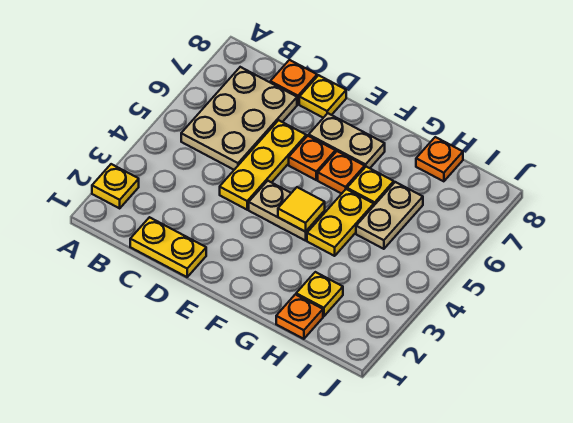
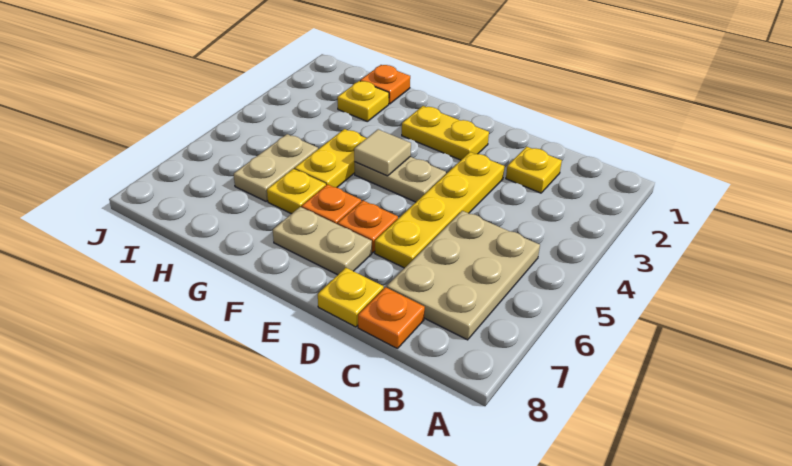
yellow 1x1 plate [92,164,139,208] -> yellow 1x1 plate moved to [506,147,562,193]
yellow 1x2 plate [130,217,206,277] -> yellow 1x2 plate moved to [402,106,489,160]
yellow 1x3 plate [220,120,306,210] -> yellow 1x4 plate [375,152,505,268]
yellow 1x1 tile [278,187,325,232] -> tan 1x1 tile [354,129,411,176]
orange 1x1 plate [416,137,463,181] -> none

